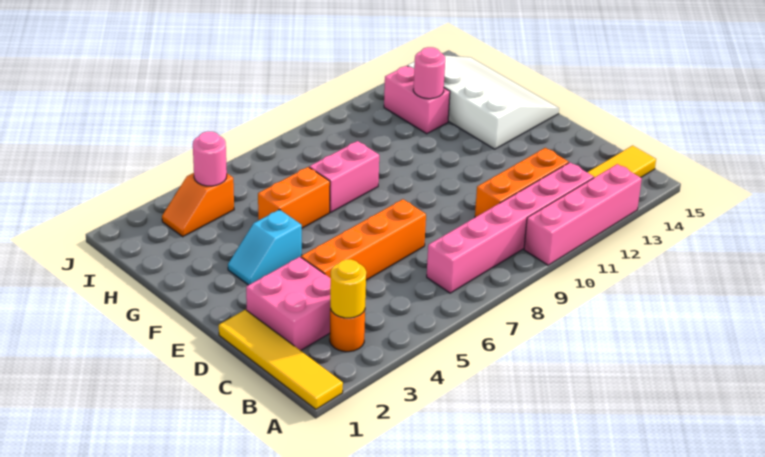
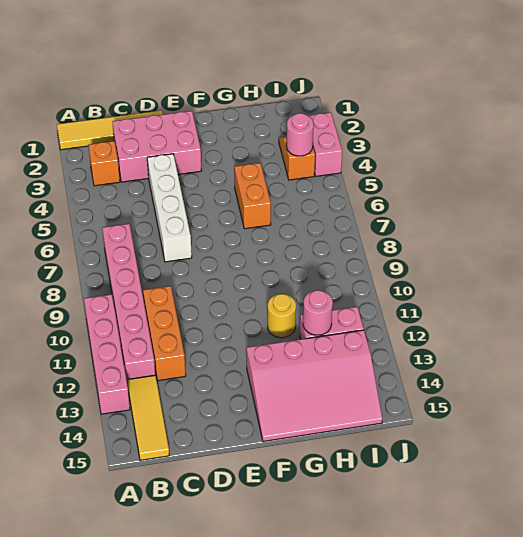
orange 1x1 round brick [330,309,365,352] -> orange 1x1 brick [88,141,120,186]
yellow 1x1 round brick [330,259,366,318] -> yellow 1x1 round brick moved to [268,294,296,338]
pink 2x2 brick [246,257,331,351] -> pink 2x3 brick [112,111,201,182]
orange 1x4 brick [301,199,426,280] -> white 1x4 brick [147,154,192,262]
cyan 1x2 slope [228,209,302,285] -> none
white 3x4 slope [408,55,559,149] -> pink 3x4 slope [246,330,383,441]
pink 1x2 brick [309,141,379,212] -> pink 1x2 brick moved to [308,113,342,176]

